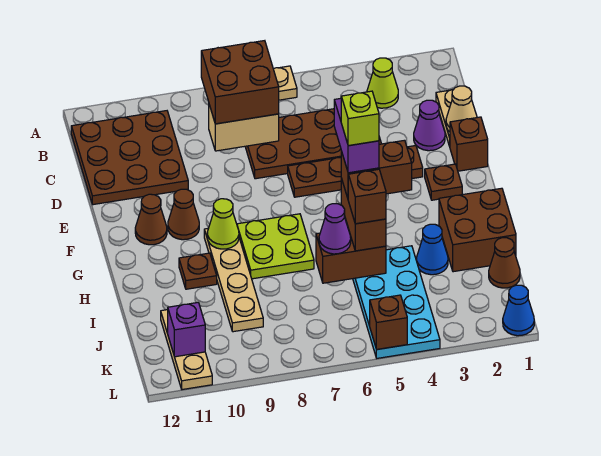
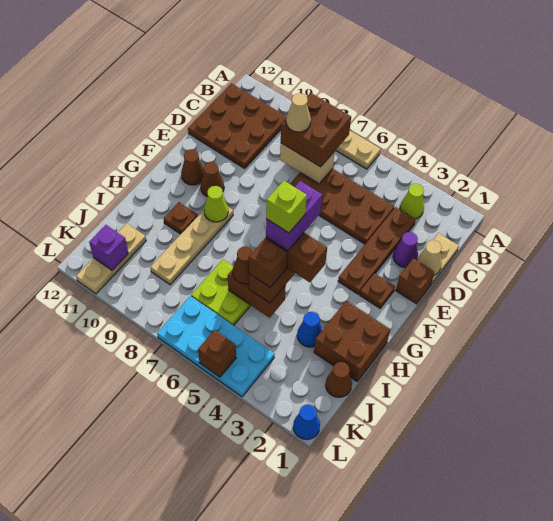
none -> tan 1x1 cone [286,93,311,132]
brown 1x4 plate [288,146,423,197] -> brown 1x4 plate turned to [338,207,416,294]
lime 2x2 plate [237,214,314,279] -> lime 2x2 plate moved to [191,259,251,325]
cyan 2x4 plate [353,246,440,358] -> cyan 2x4 plate turned to [157,296,274,397]
purple 1x1 cone [319,204,351,254] -> brown 1x1 cone [233,246,253,284]

